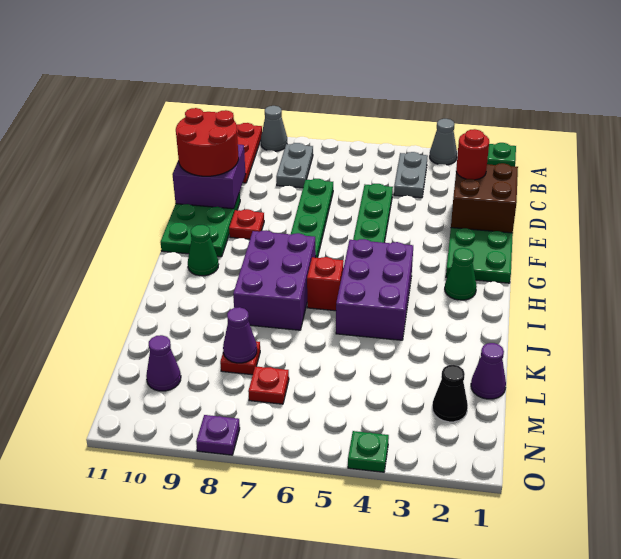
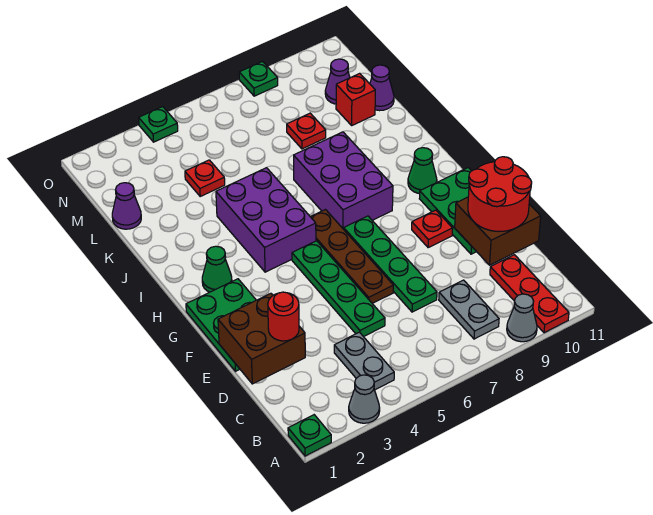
purple 2x2 brick [172,145,245,209] -> brown 2x2 brick [455,197,541,265]
none -> brown 1x4 plate [311,210,393,303]
red 1x1 brick [307,257,344,311] -> red 1x1 brick moved to [336,73,375,125]
purple 1x1 cone [223,307,257,363] -> purple 1x1 cone moved to [370,65,394,111]
black 1x1 cone [432,365,468,422] -> none
red 1x1 plate [248,366,289,404] -> red 1x1 plate moved to [185,160,225,196]
purple 1x1 plate [196,415,240,455] -> green 1x1 plate [239,61,278,96]

